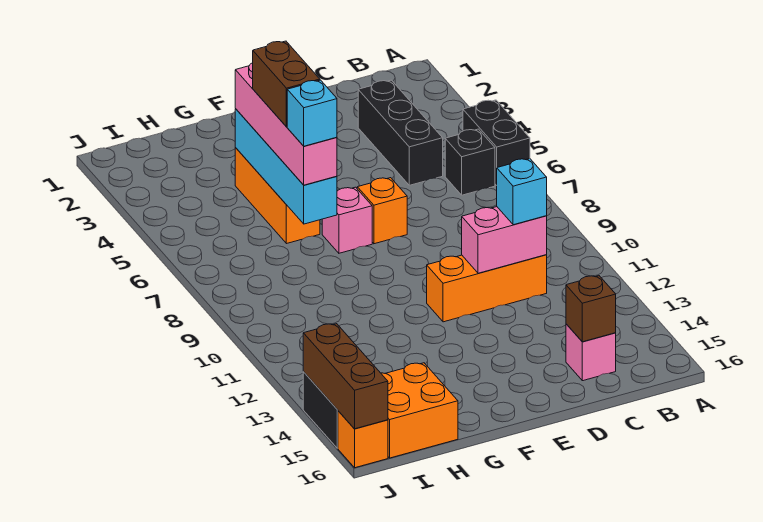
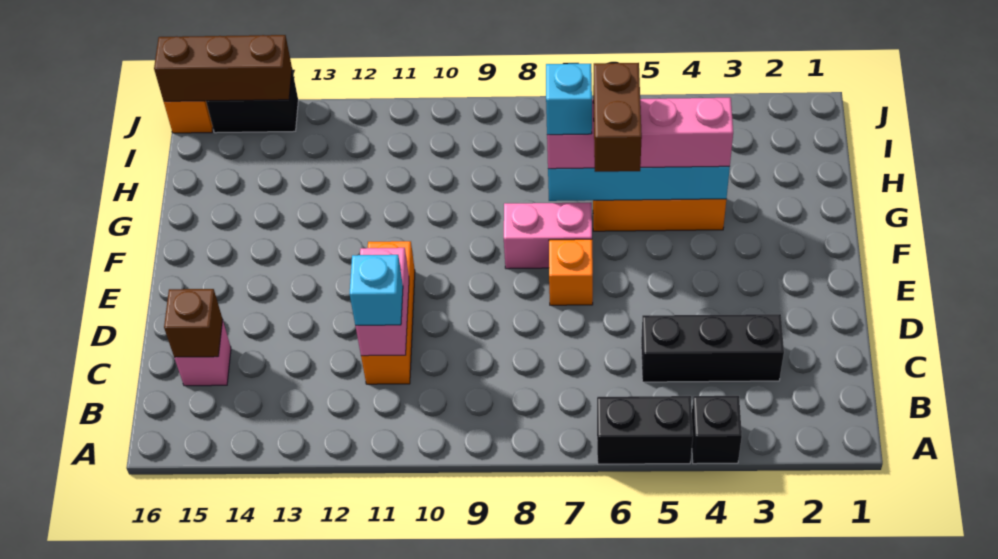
black 1x1 brick [445,129,495,195] -> black 1x1 brick moved to [692,396,742,464]
pink 1x1 brick [322,187,372,253] -> pink 1x2 brick [504,203,592,269]
brown 1x2 brick [253,41,320,127] -> brown 1x2 brick turned to [593,63,642,172]
orange 2x2 brick [381,363,458,458] -> none

